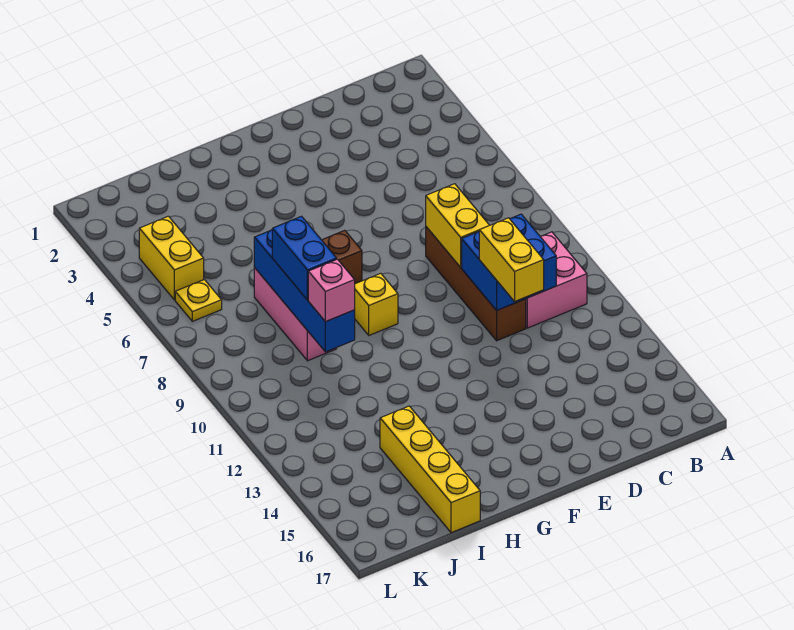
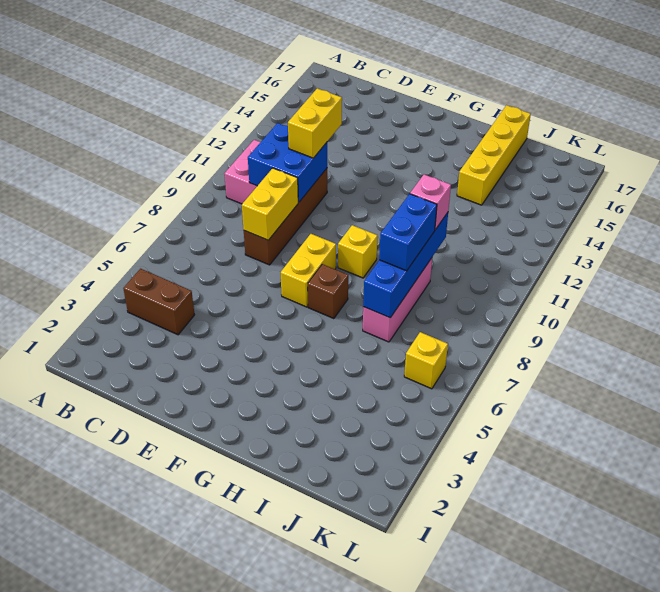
none -> brown 1x2 brick [123,269,195,335]
yellow 1x2 brick [139,216,204,300] -> yellow 1x2 brick moved to [281,234,336,307]
yellow 1x1 plate [175,280,222,321] -> yellow 1x1 brick [404,332,448,389]

